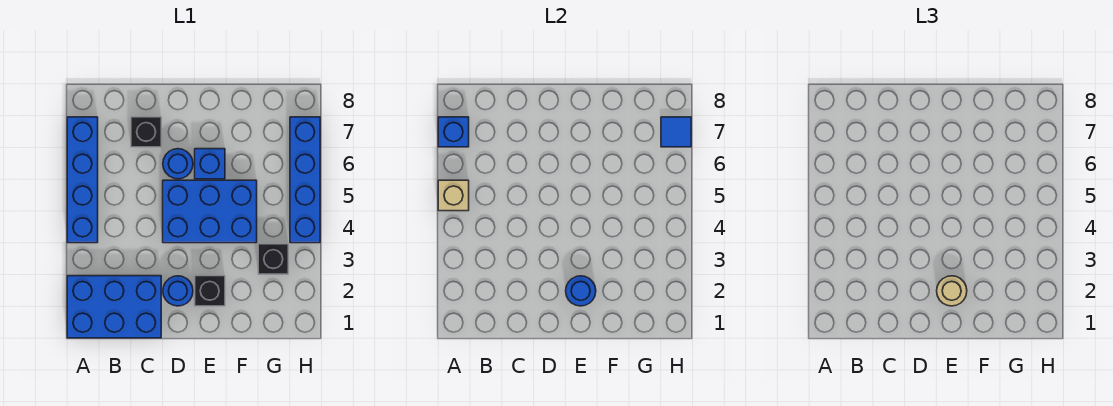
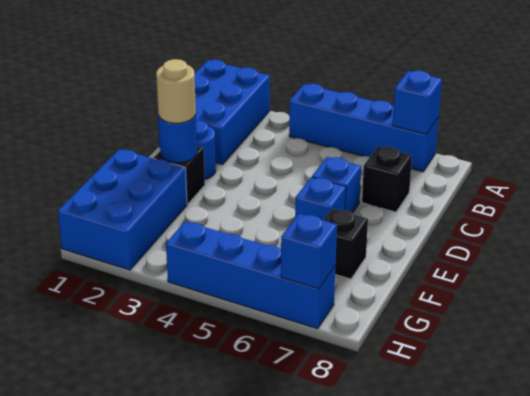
tan 1x1 brick [438,180,469,211] -> none
blue 2x3 brick [163,180,257,243] -> blue 2x3 brick moved to [58,149,187,270]
blue 1x1 round brick [163,149,193,179] -> blue 1x1 brick [312,157,361,213]
black 1x1 brick [258,244,288,274] -> black 1x1 brick moved to [324,209,368,279]
blue 1x1 tile [661,117,691,147] -> blue 1x1 brick [281,214,337,289]

